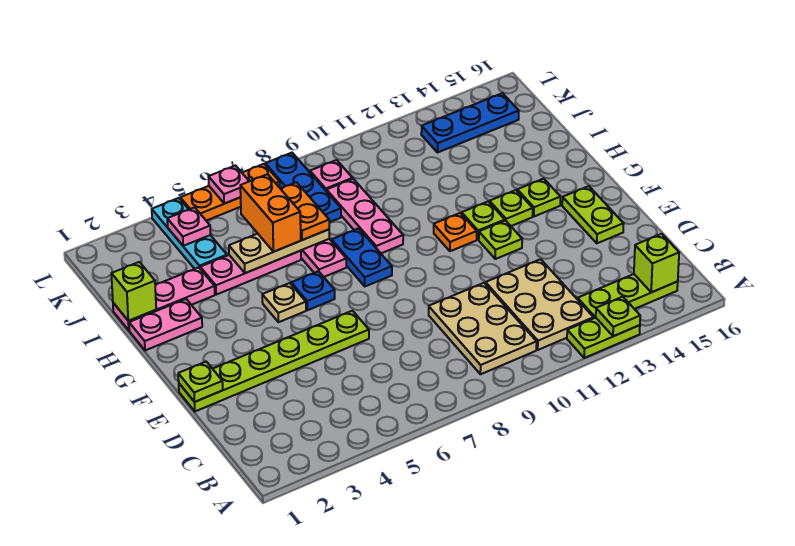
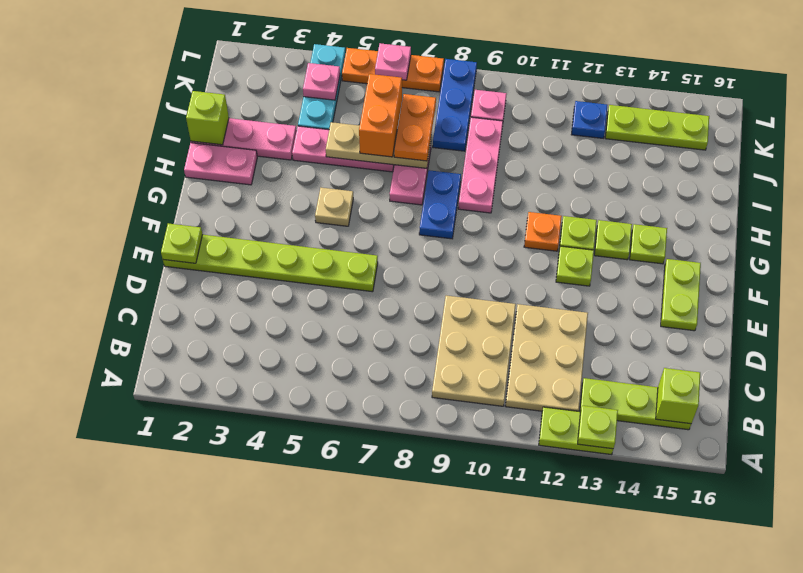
blue 1x1 plate [291,271,335,310] -> blue 1x1 plate moved to [571,101,607,138]
blue 1x3 plate [421,93,519,153] -> lime 1x3 plate [605,105,709,150]

